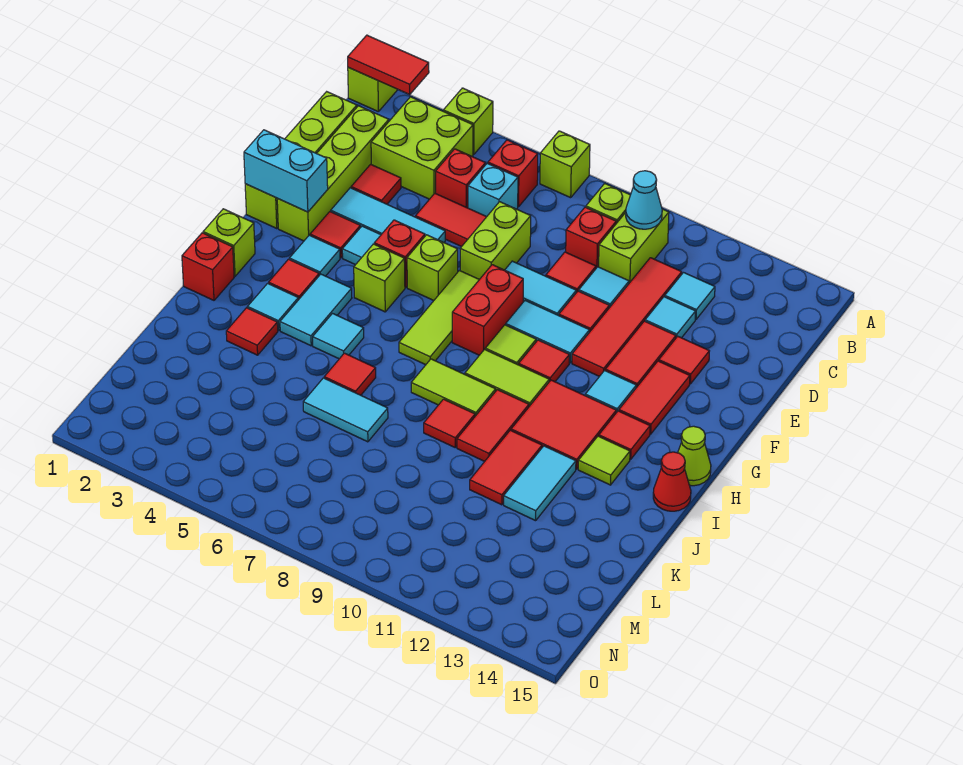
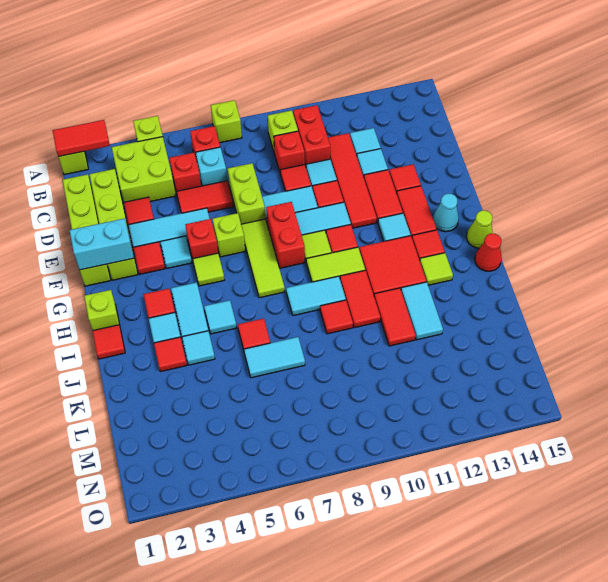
lime 1x2 brick [599,209,669,283] -> red 1x2 brick [293,105,330,166]
cyan 1x1 cone [626,171,662,229] -> cyan 1x1 cone moved to [433,194,459,232]
cyan 1x1 tile [289,235,340,276] -> cyan 1x1 tile moved to [182,331,215,365]
lime 1x1 brick [354,244,405,312] -> lime 1x1 tile [193,253,224,286]
red 1x1 brick [182,233,234,300] -> red 1x1 tile [93,325,125,359]
lime 1x2 tile [411,359,496,416] -> cyan 1x2 tile [286,276,346,316]

